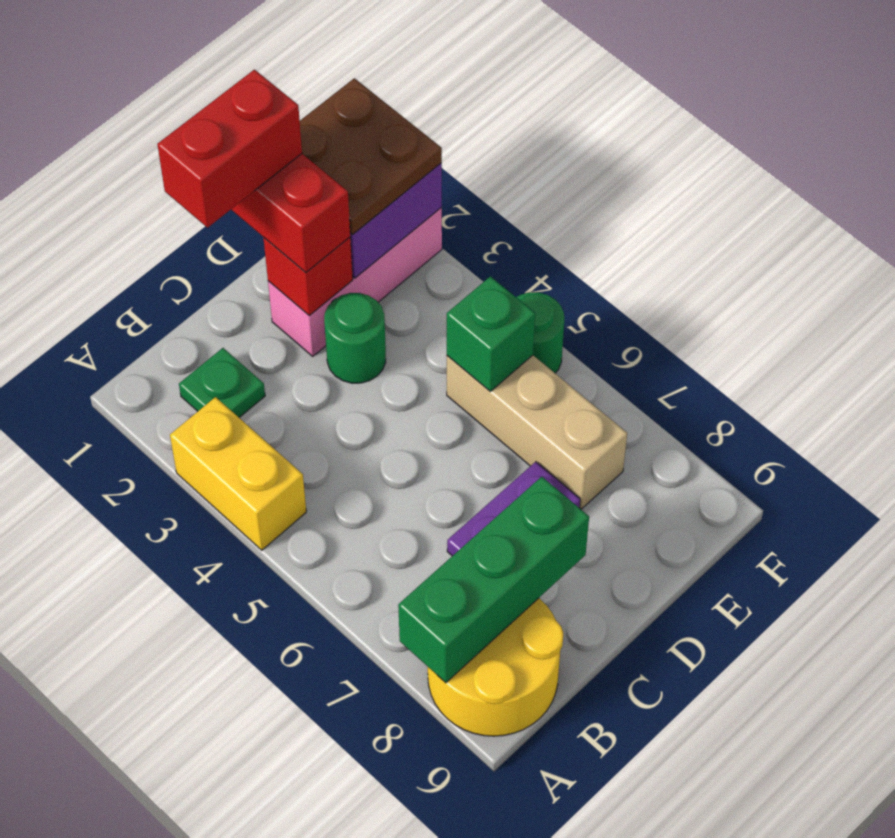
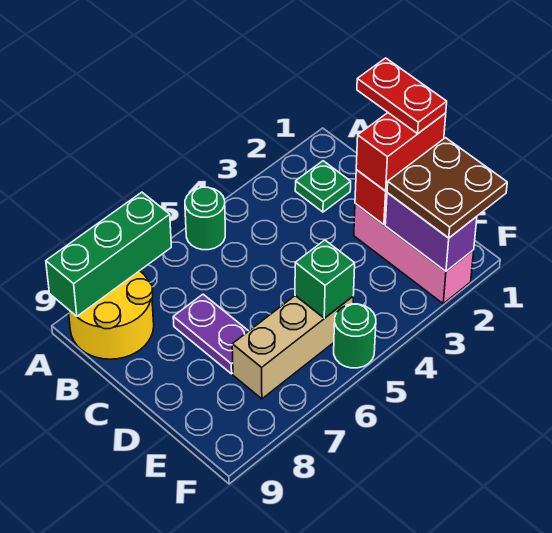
yellow 1x2 brick [170,397,306,550] -> none
green 1x3 brick [398,477,589,683] -> green 1x3 brick turned to [46,192,171,316]
red 1x2 brick [157,70,302,228] -> red 1x2 plate [357,58,447,134]
green 1x1 round brick [324,293,386,383] -> green 1x1 round brick moved to [185,187,225,250]

